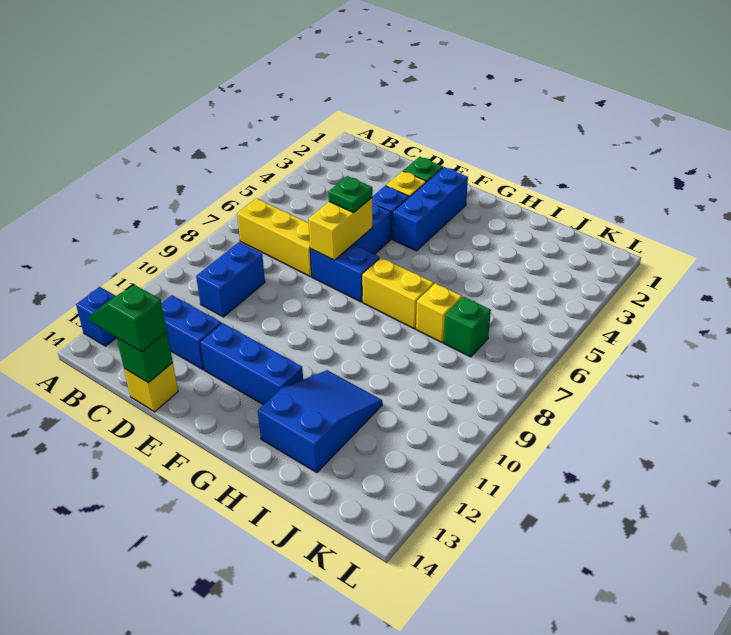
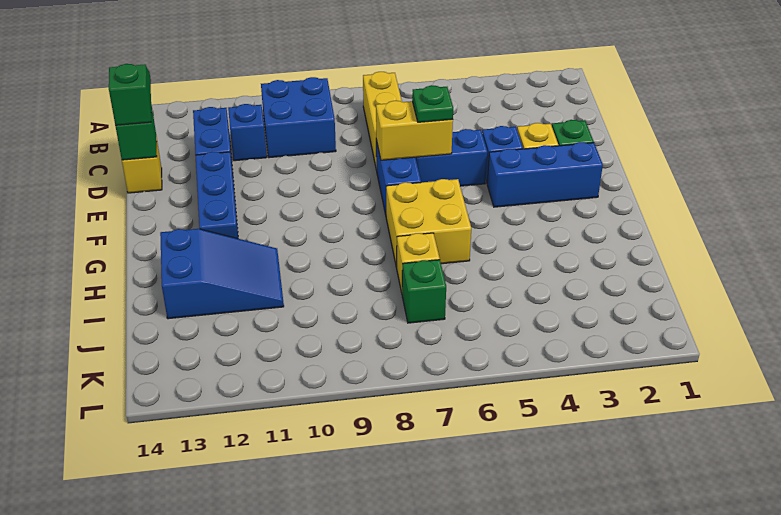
blue 1x1 brick [76,287,117,346] -> blue 1x1 brick moved to [228,104,267,161]
blue 1x2 brick [196,242,265,317] -> blue 2x2 brick [261,77,336,158]
yellow 1x2 brick [362,258,434,329] -> yellow 2x2 brick [386,179,471,268]

